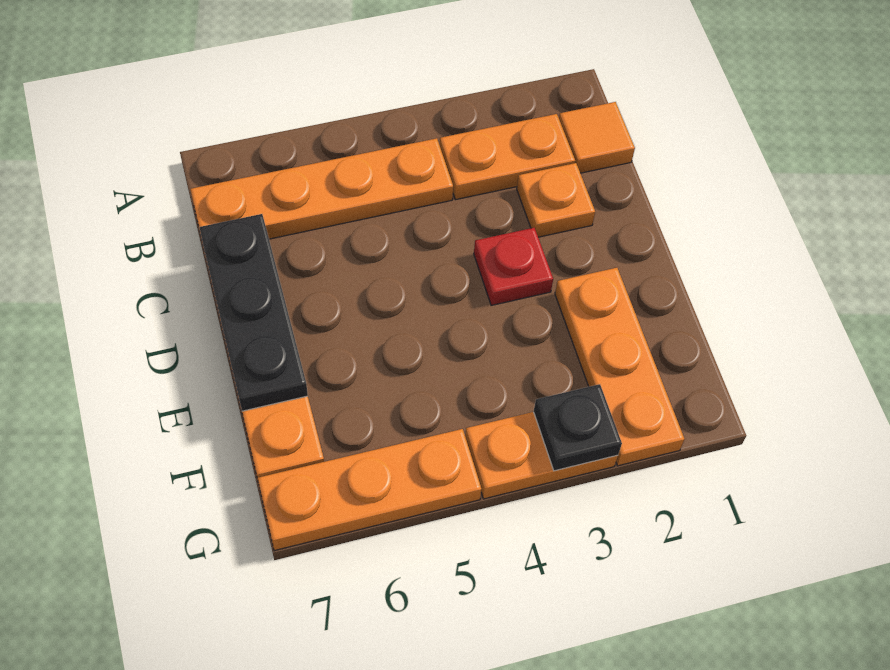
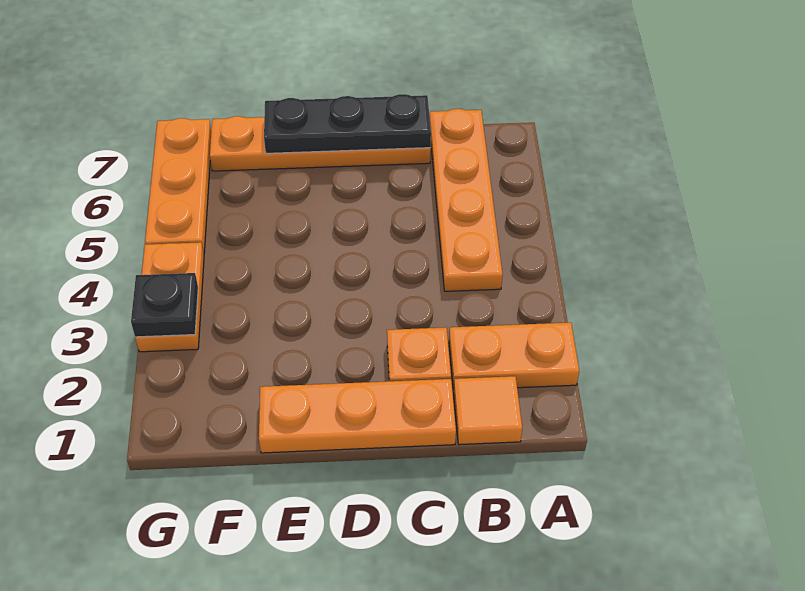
orange 1x2 plate [440,114,575,200] -> orange 1x2 plate turned to [449,322,579,390]
red 1x1 plate [474,228,553,305] -> none
orange 1x3 plate [555,268,685,466] -> orange 1x3 plate moved to [259,379,456,453]

